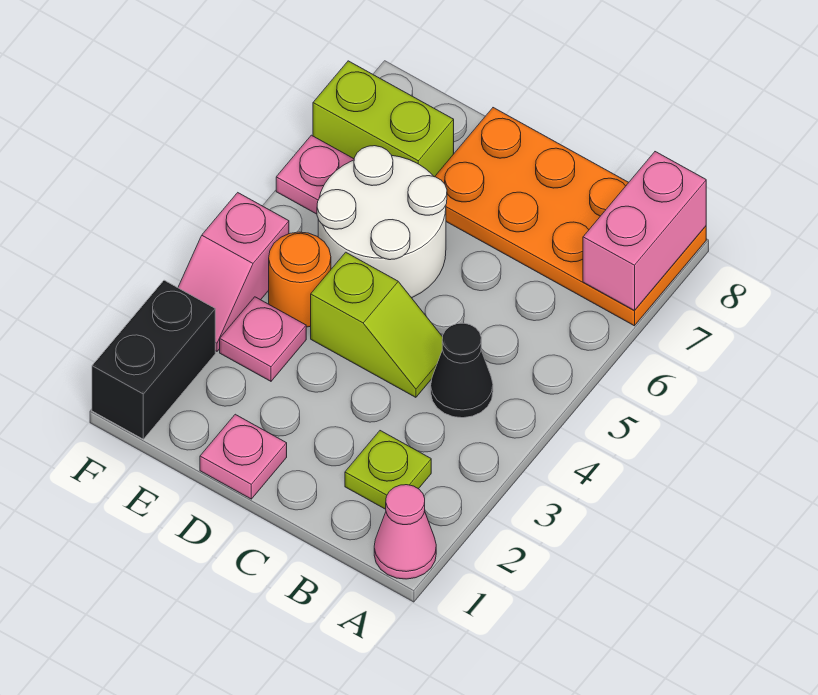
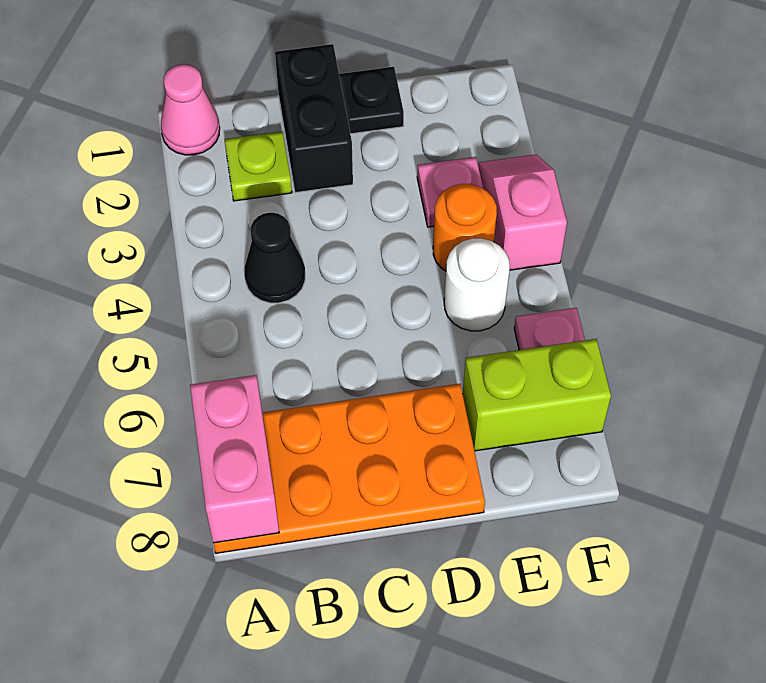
lime 1x2 slope [311,252,443,397] -> none
pink 1x1 plate [200,414,287,499] -> black 1x1 plate [339,67,404,134]
white 2x2 round brick [317,146,447,298] -> white 1x1 round brick [444,238,510,331]
black 1x2 brick [92,280,215,439] -> black 1x2 brick moved to [275,44,353,193]

